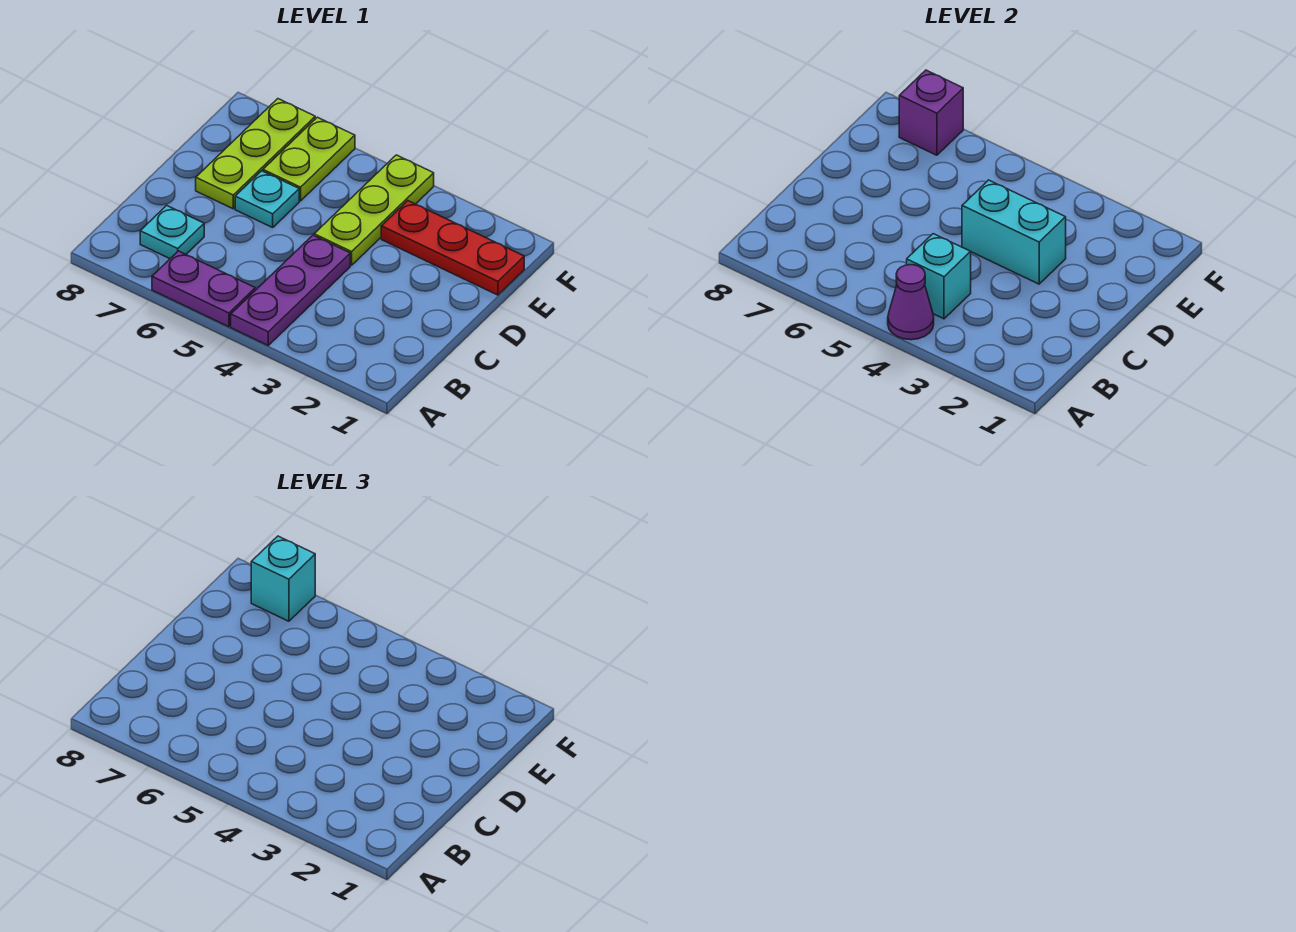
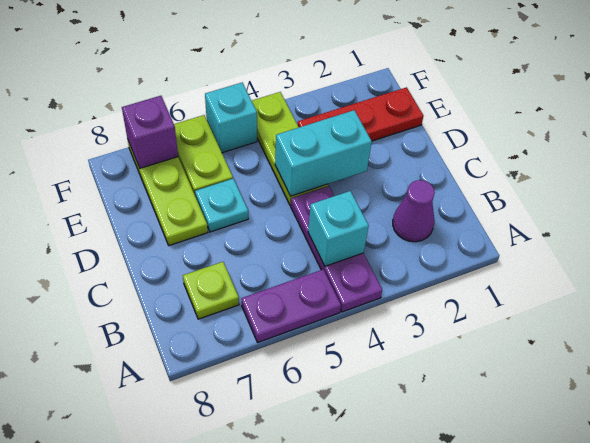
purple 1x1 cone [888,265,934,340] -> purple 1x1 cone moved to [393,180,435,242]
cyan 1x1 plate [140,205,204,259] -> lime 1x1 plate [183,262,239,319]
cyan 1x1 brick [251,536,315,621] -> cyan 1x1 brick moved to [205,83,257,153]

